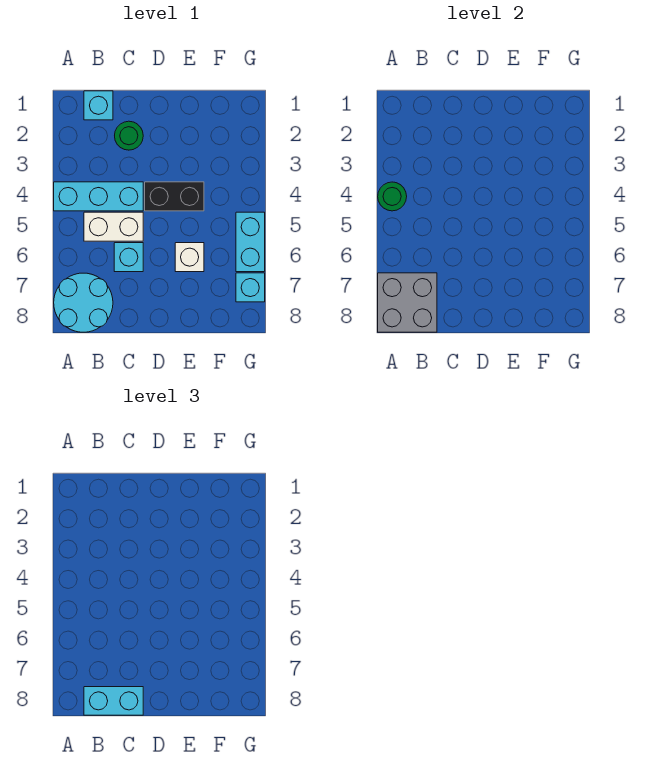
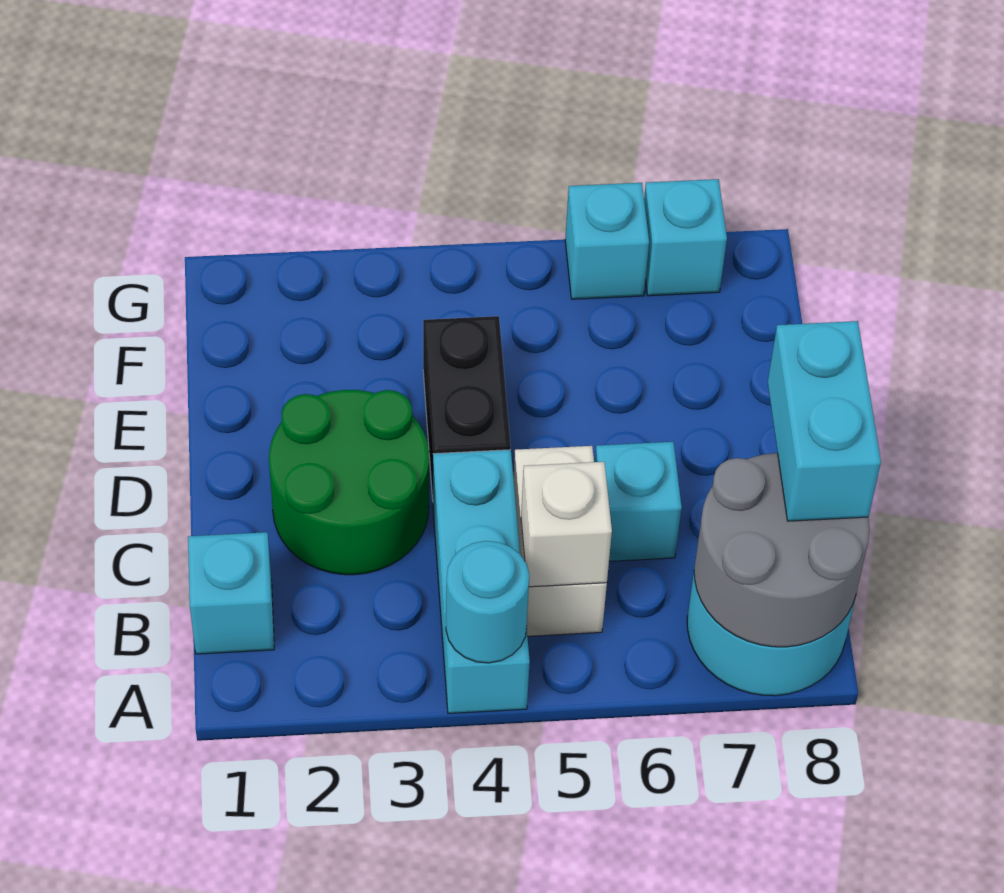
green 1x1 round brick [378,182,407,211] -> cyan 1x1 round brick [446,541,529,663]
grey 2x2 brick [378,273,437,332] -> grey 2x2 round brick [694,453,870,647]
green 1x1 round brick [115,121,143,150] -> green 2x2 round brick [269,390,429,575]
white 1x1 brick [175,243,204,272] -> white 1x1 brick moved to [521,462,612,587]
cyan 1x2 brick [236,212,265,272] -> cyan 1x1 brick [565,183,649,299]

